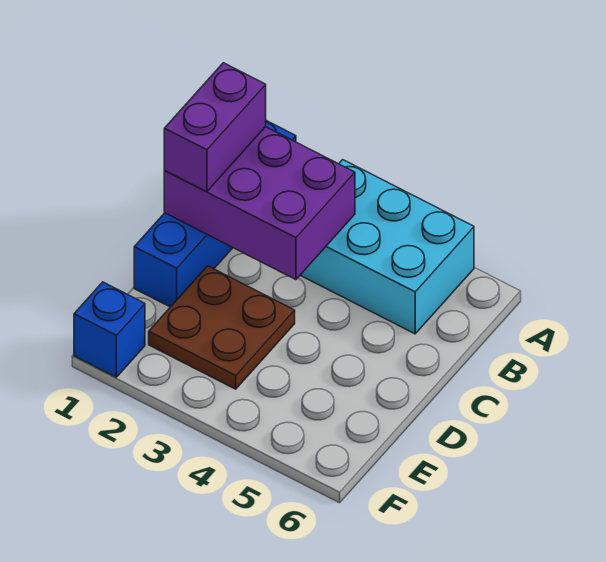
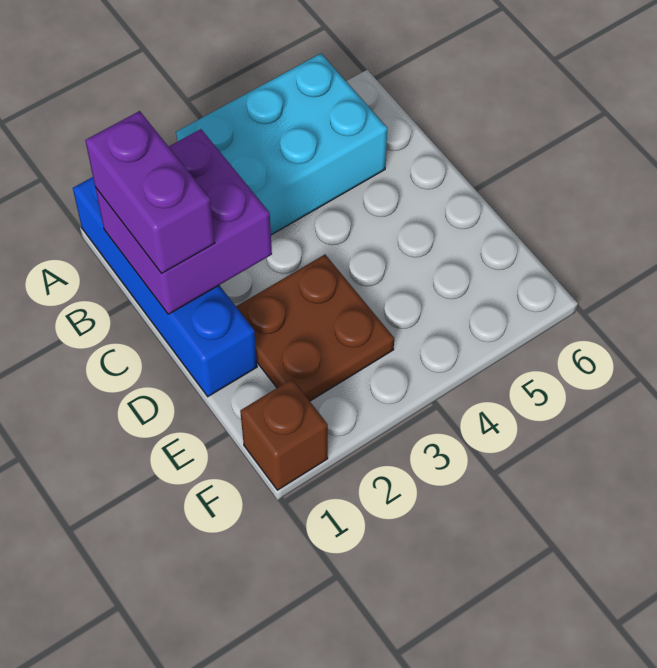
purple 2x3 brick [164,127,355,280] -> purple 2x2 brick [95,129,272,314]
blue 1x1 brick [74,282,145,377] -> brown 1x1 brick [240,379,328,490]

